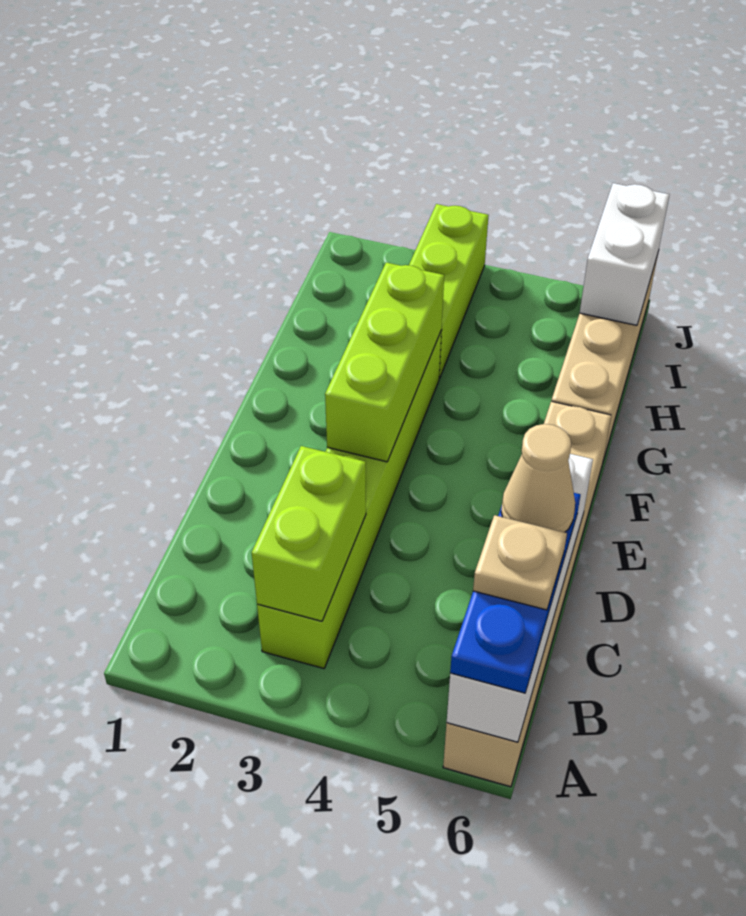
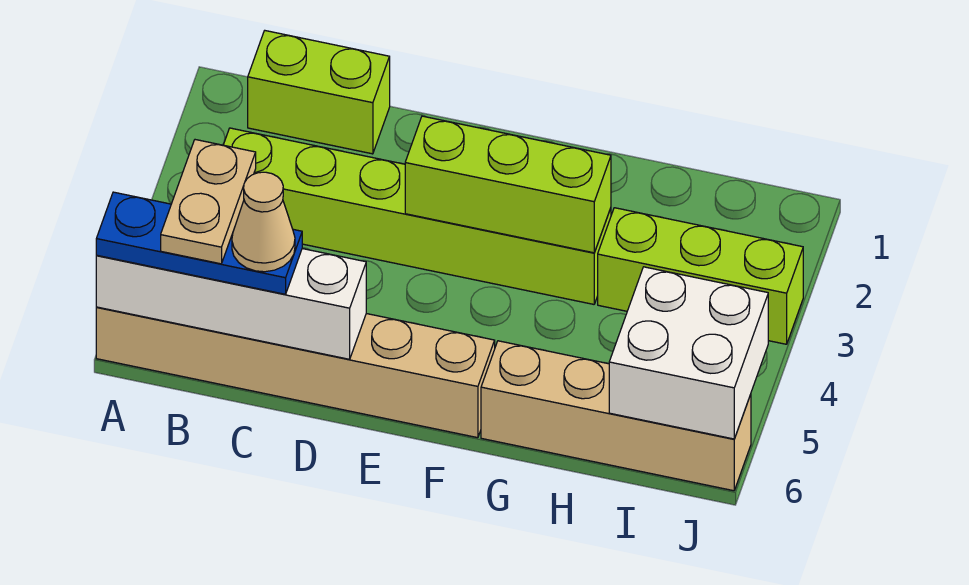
lime 1x2 brick [252,446,366,621] -> lime 1x2 brick moved to [248,31,390,154]
tan 1x1 plate [473,515,567,610] -> tan 1x2 plate [161,140,256,264]
white 1x2 brick [580,183,670,325] -> white 2x2 brick [609,267,768,439]

